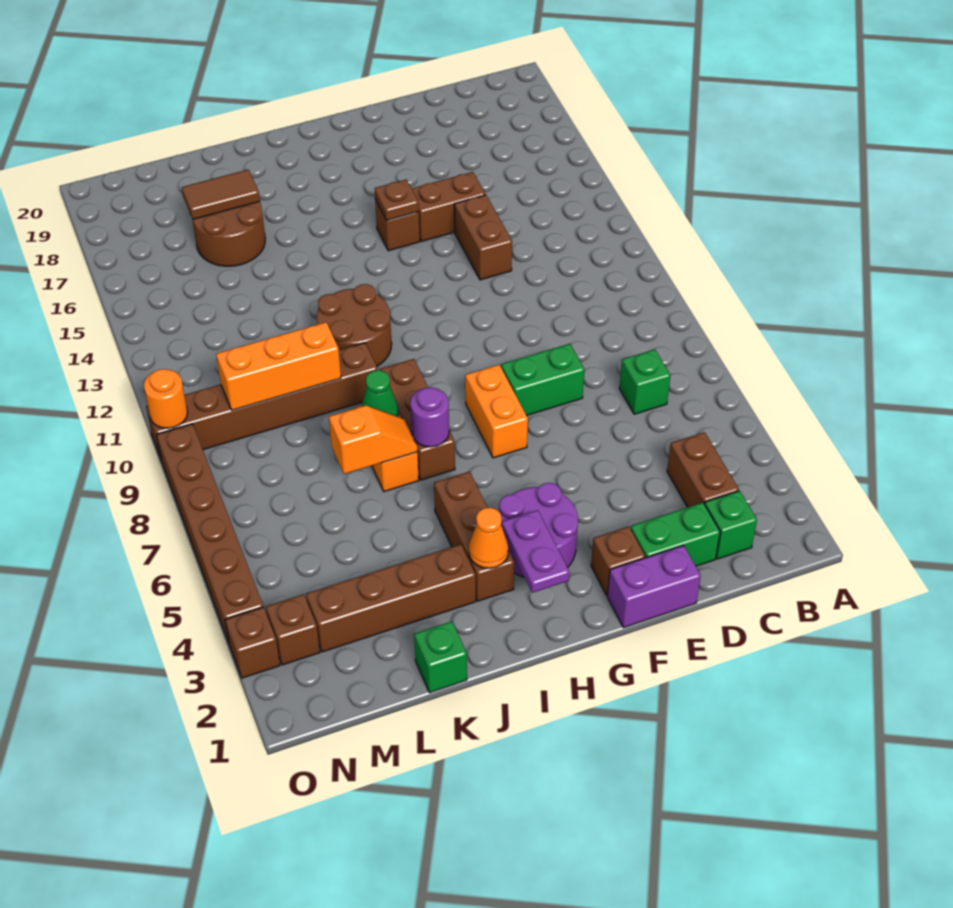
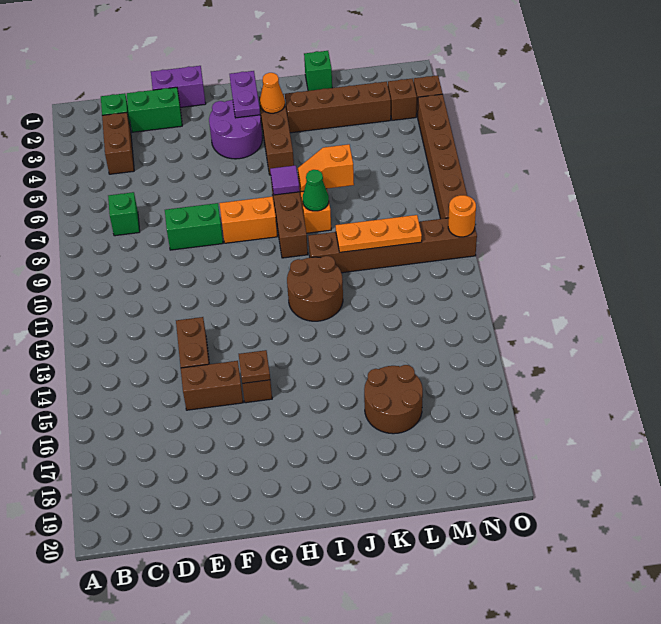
brown 1x1 brick [591,527,645,595] -> none
orange 1x2 brick [465,365,528,458] -> orange 1x2 brick turned to [219,196,277,243]
purple 1x1 round brick [410,388,449,447] -> purple 1x1 tile [270,165,300,195]
orange 1x3 brick [216,322,341,410] -> orange 1x3 plate [336,215,422,252]
brown 1x2 tile [182,170,260,219] -> none

